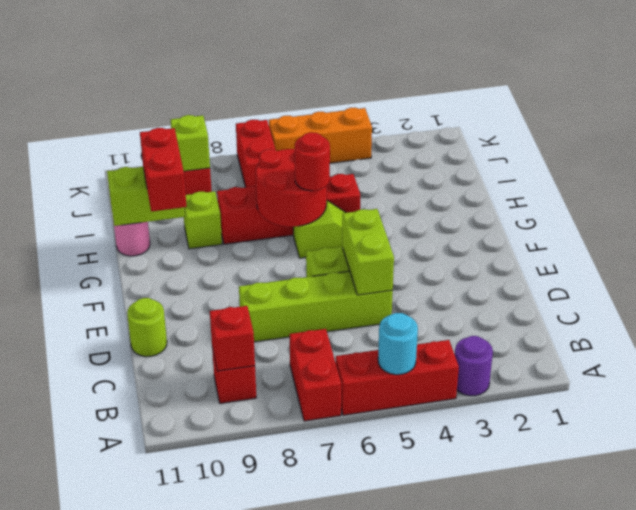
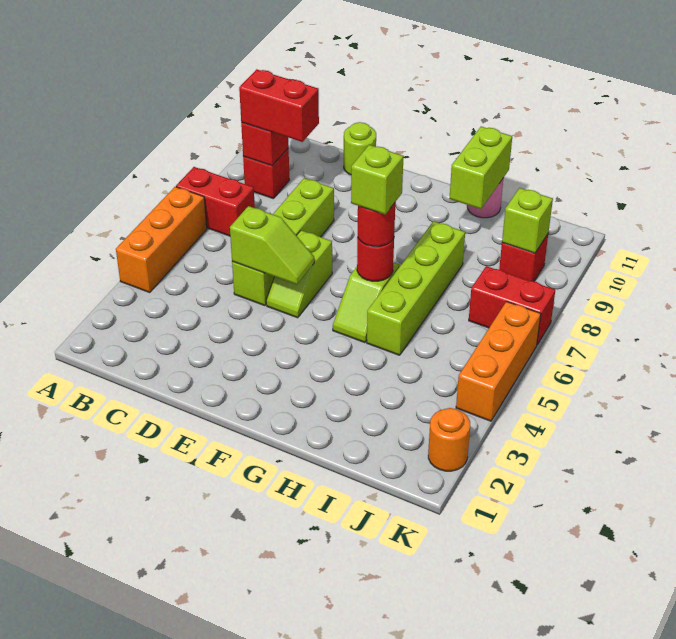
purple 1x1 round brick [455,336,493,396] -> none
red 1x3 brick [336,340,459,415] -> orange 1x3 brick [116,187,207,292]
cyan 1x1 round brick [378,313,418,375] -> none
lime 1x2 brick [342,209,394,295] -> lime 1x2 slope [230,206,314,284]
red 2x2 round brick [256,149,327,227] -> red 1x1 round brick [357,237,394,281]
red 1x2 brick [140,128,187,212] -> red 1x2 brick moved to [239,69,319,142]
red 1x4 brick [217,174,360,244] -> lime 1x4 brick [367,221,465,355]
lime 1x1 brick [184,191,222,249] -> lime 1x1 brick moved to [351,145,404,215]
none -> orange 1x1 round brick [428,408,470,471]

